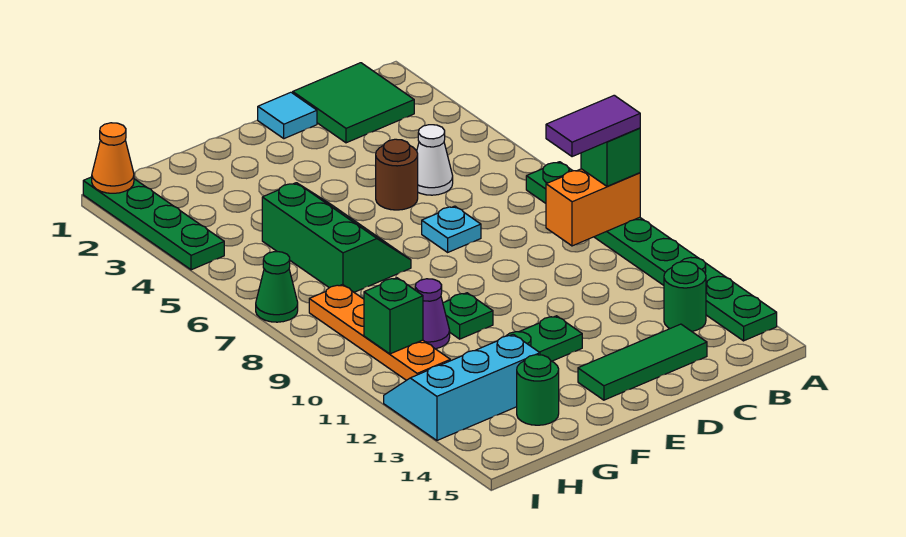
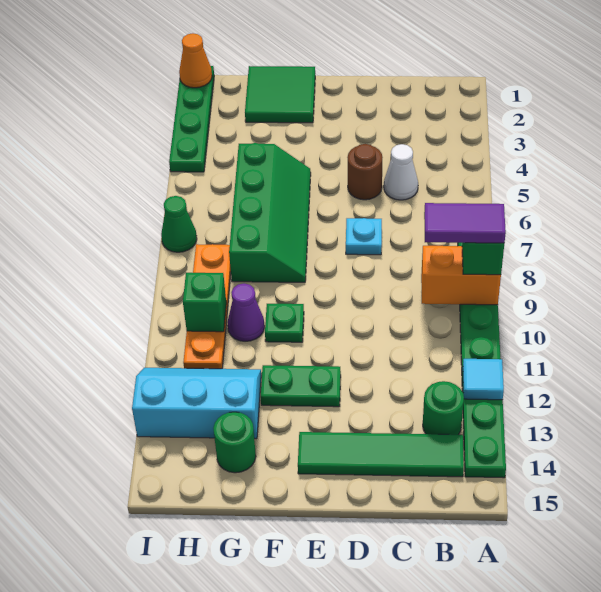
green 2x2 tile [293,63,414,143] -> green 2x2 tile moved to [245,66,315,123]
green 1x3 tile [578,324,707,400] -> green 1x4 tile [298,432,464,477]
cyan 1x1 tile [258,92,317,139] -> cyan 1x1 tile moved to [463,359,504,400]
green 2x3 slope [262,183,411,292] -> green 2x4 slope [229,143,311,282]

